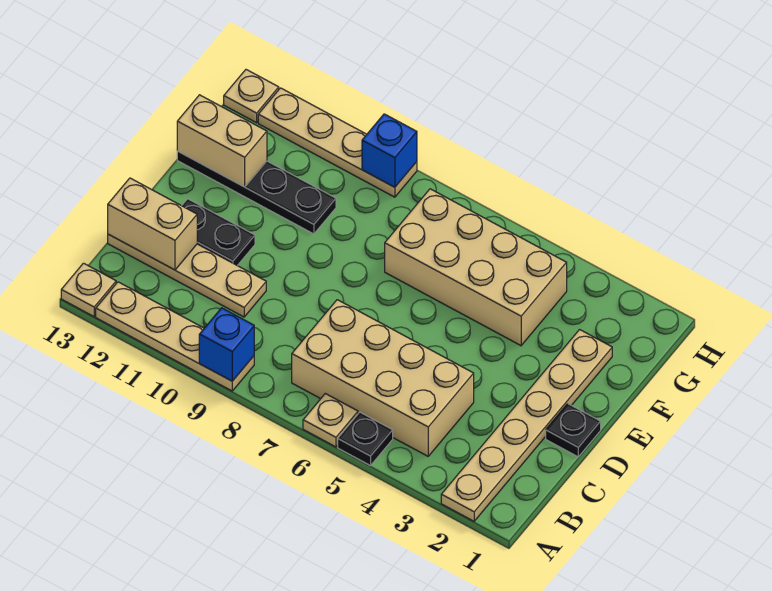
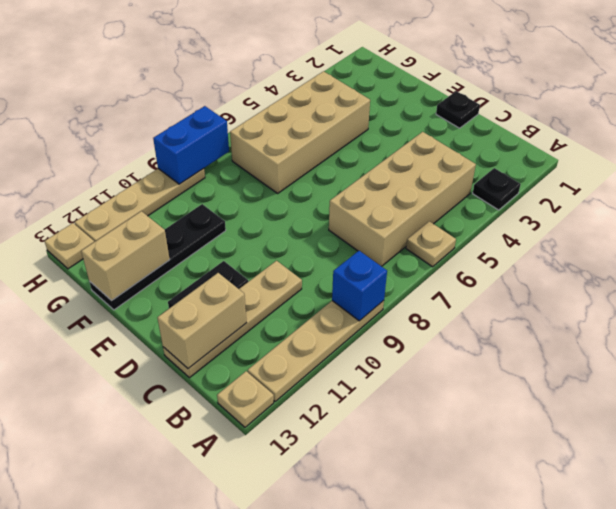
tan 1x6 plate [441,330,612,521] -> none
black 1x1 plate [338,412,393,466] -> black 1x1 plate moved to [473,168,521,210]
blue 1x1 brick [362,114,417,187] -> blue 1x2 brick [153,106,229,184]

